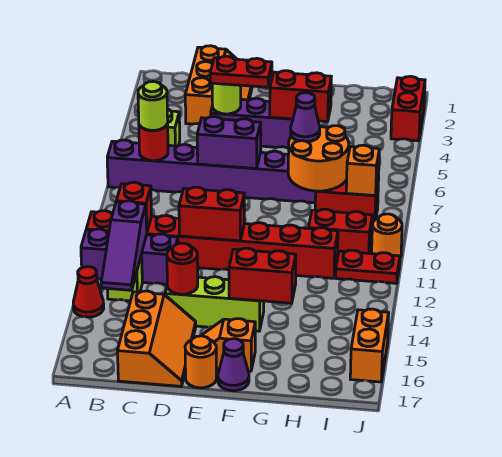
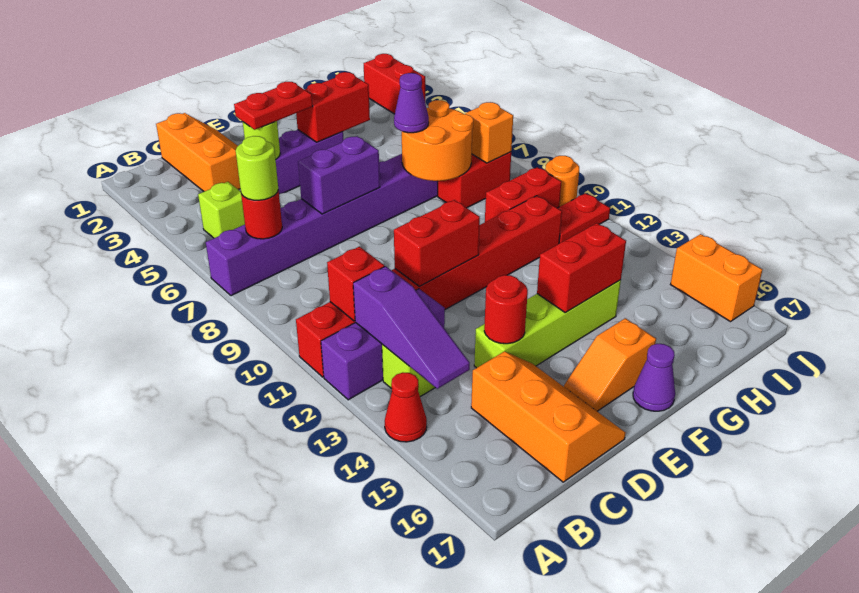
lime 1x3 brick [165,277,264,331] -> lime 1x4 brick [474,280,621,368]
orange 1x1 round brick [185,336,217,388] -> none

